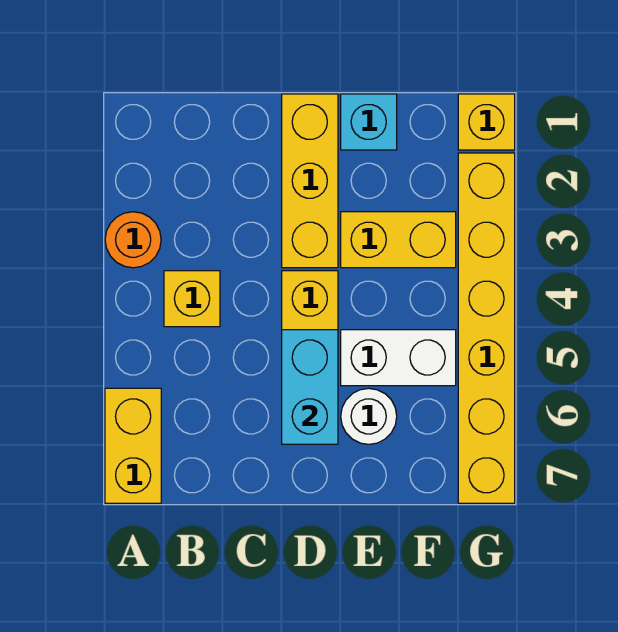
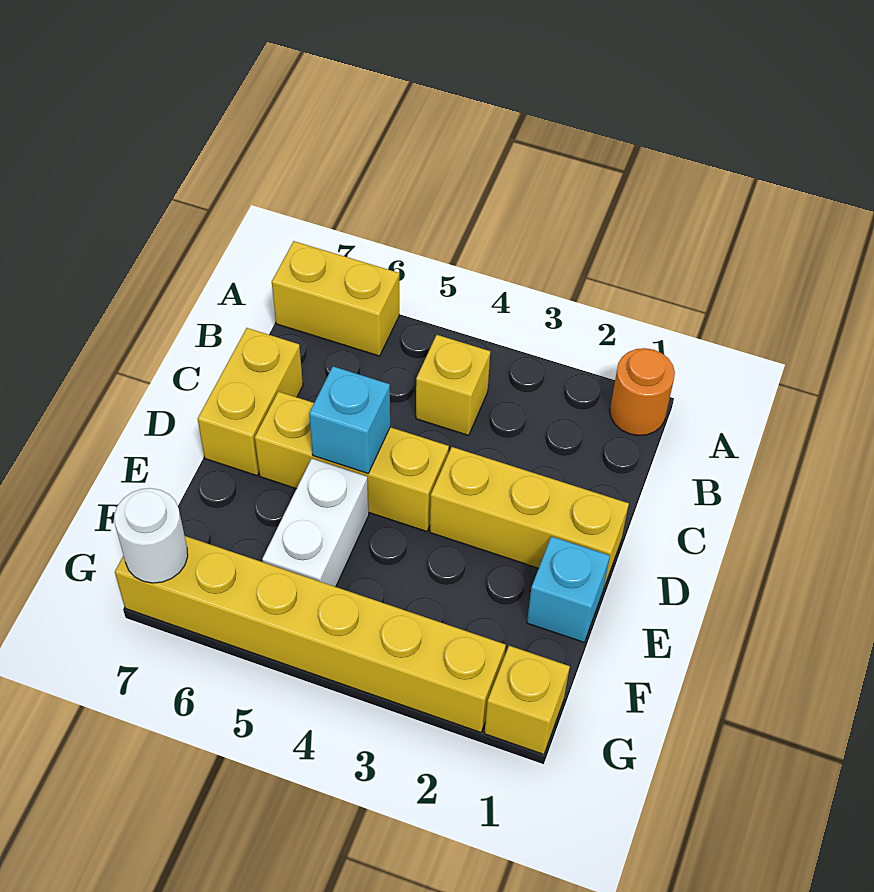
orange 1x1 round brick [105,212,161,268] -> orange 1x1 round brick moved to [610,348,675,436]
cyan 1x2 brick [282,330,338,444] -> cyan 1x1 brick [309,366,390,474]
yellow 1x2 brick [341,212,456,268] -> yellow 1x2 brick moved to [198,328,303,476]
white 1x1 round brick [341,388,397,444] -> white 1x1 round brick moved to [114,488,188,583]

